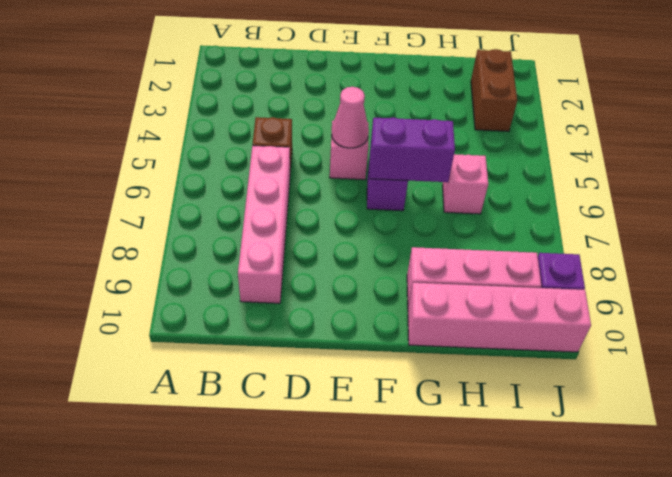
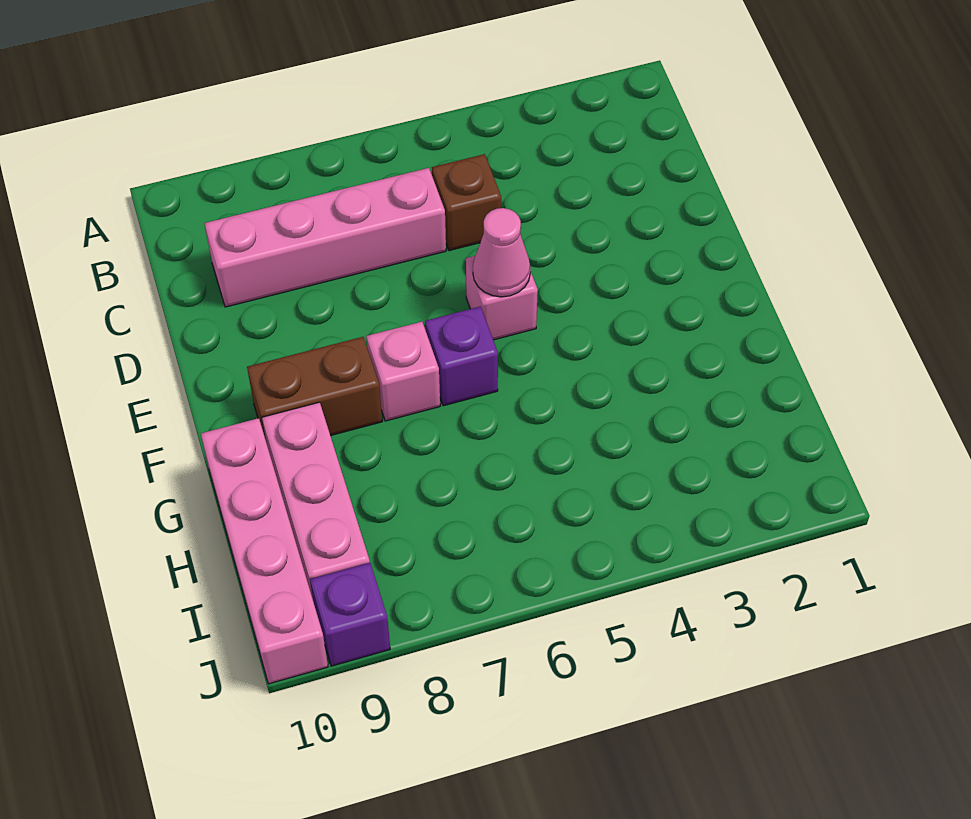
purple 1x2 brick [370,117,455,182] -> none
pink 1x1 brick [443,154,488,214] -> pink 1x1 brick moved to [366,322,440,421]
brown 1x2 brick [471,49,517,131] -> brown 1x2 brick moved to [247,337,382,440]

